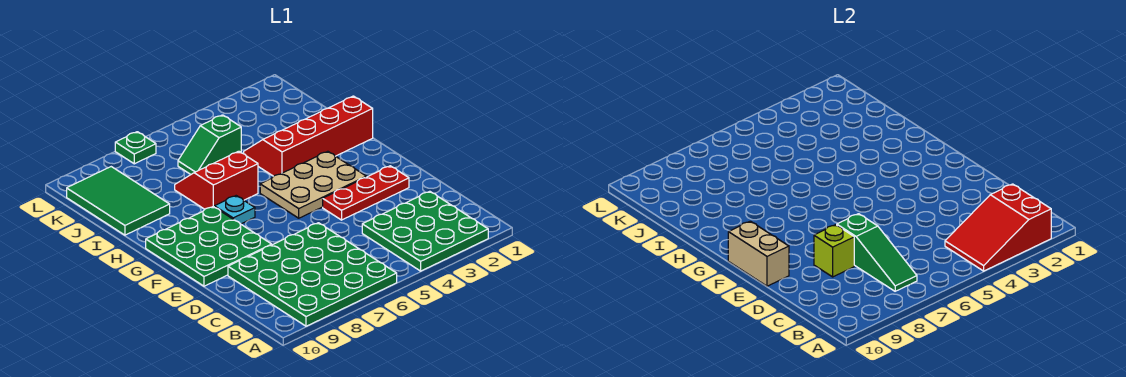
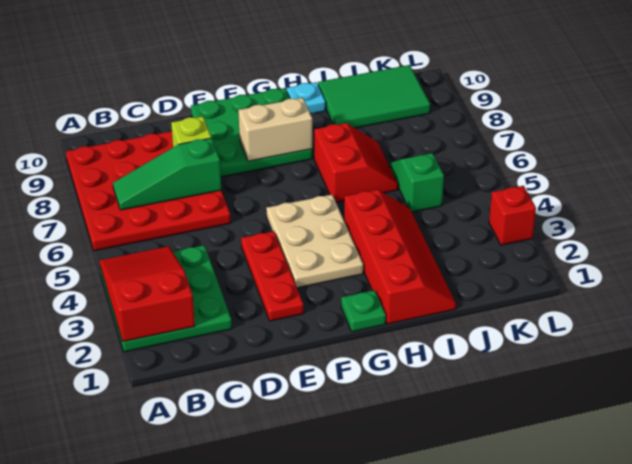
green 4x4 plate [228,223,397,326] -> red 4x4 plate [66,131,231,251]
tan 1x2 brick [728,221,789,286] -> tan 1x2 brick moved to [239,98,312,161]
cyan 1x1 plate [214,196,255,224] -> cyan 1x1 plate moved to [287,82,325,114]
none -> red 1x1 brick [489,186,536,245]
green 1x1 plate [115,132,156,164] -> green 1x1 plate moved to [341,290,386,332]

